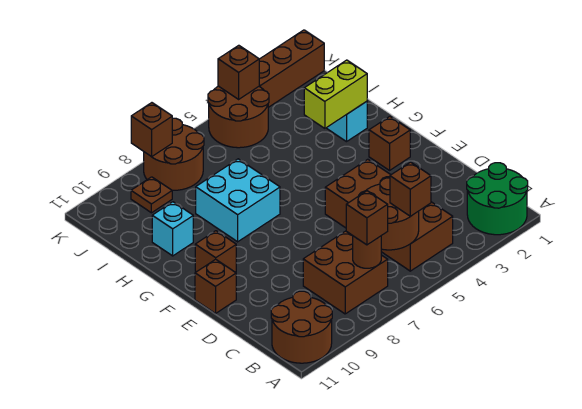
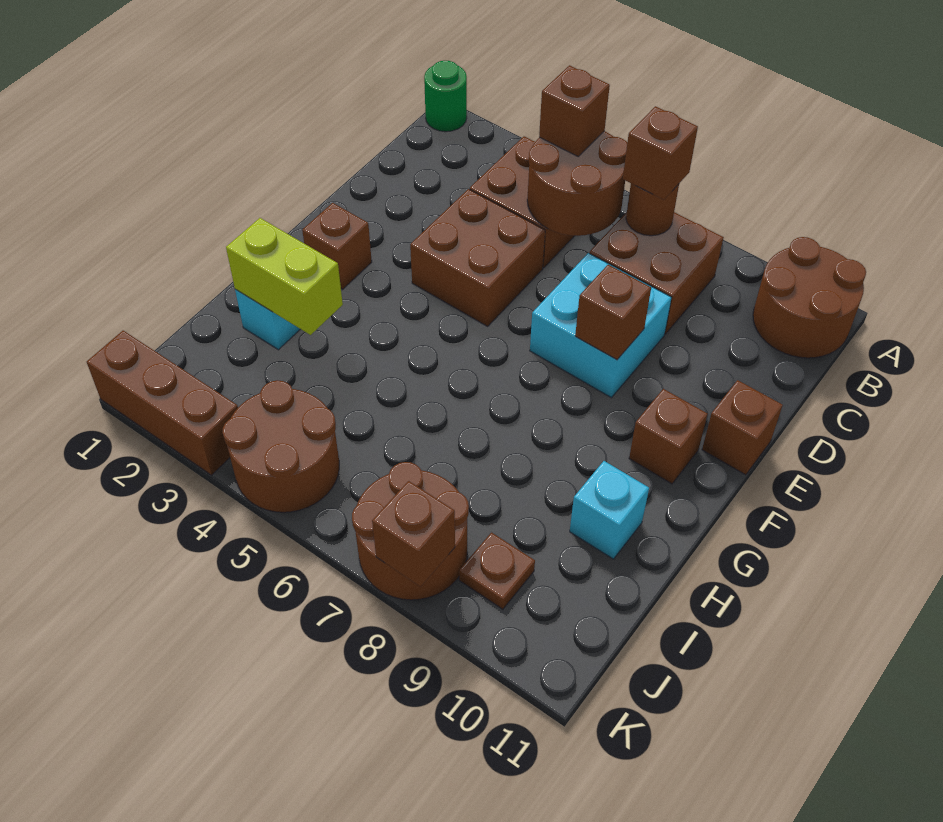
green 2x2 round brick [467,163,528,235] -> green 1x1 round brick [424,61,467,132]
cyan 2x2 brick [196,159,280,242] -> cyan 2x2 brick moved to [530,253,672,398]
brown 1x1 brick [218,45,259,99] -> brown 1x1 brick moved to [575,265,651,360]

